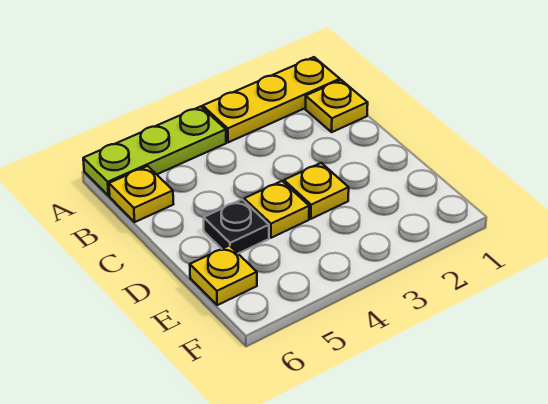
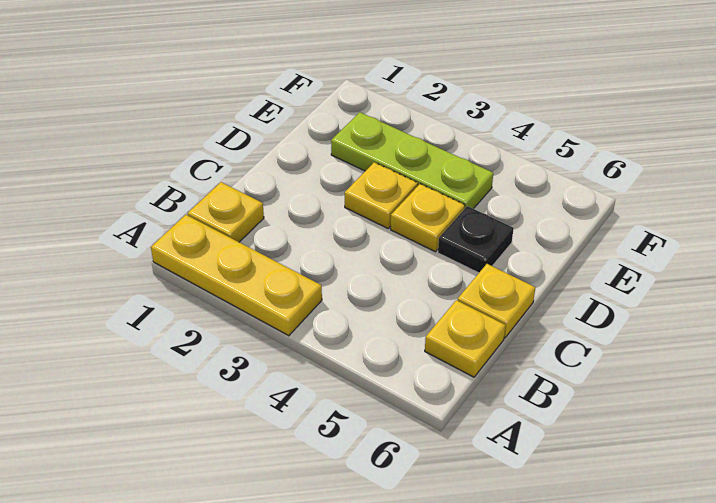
lime 1x3 plate [83,106,226,196] -> lime 1x3 plate moved to [331,112,493,209]
yellow 1x1 plate [190,245,257,305] -> yellow 1x1 plate moved to [458,264,535,338]

